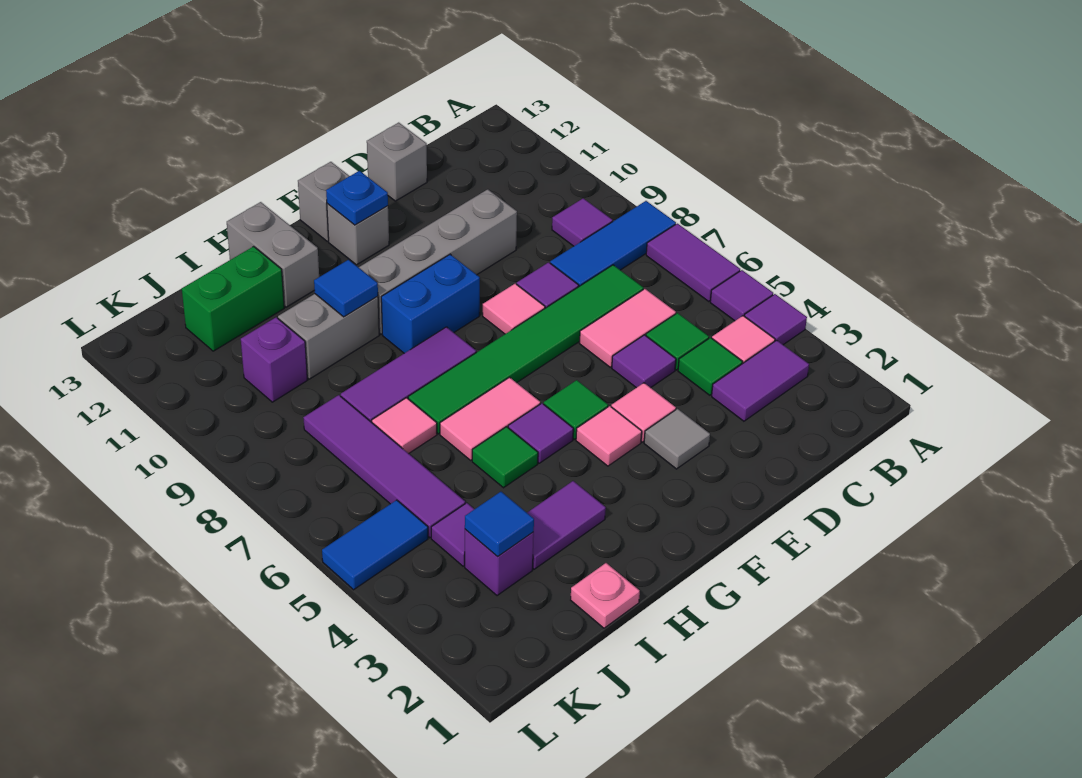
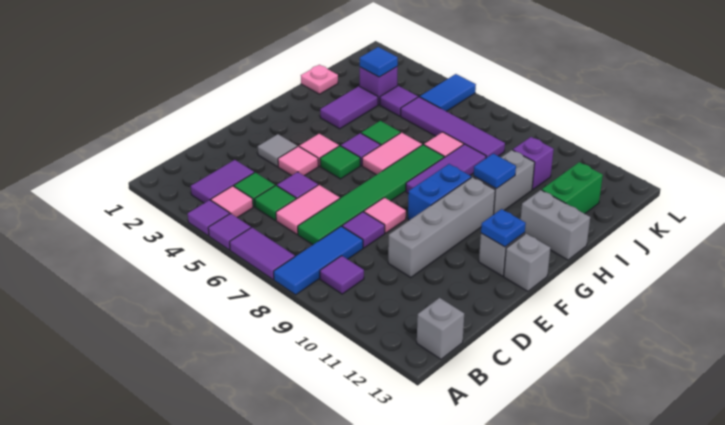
grey 1x1 brick [367,123,427,201] -> grey 1x1 brick moved to [417,298,464,359]

